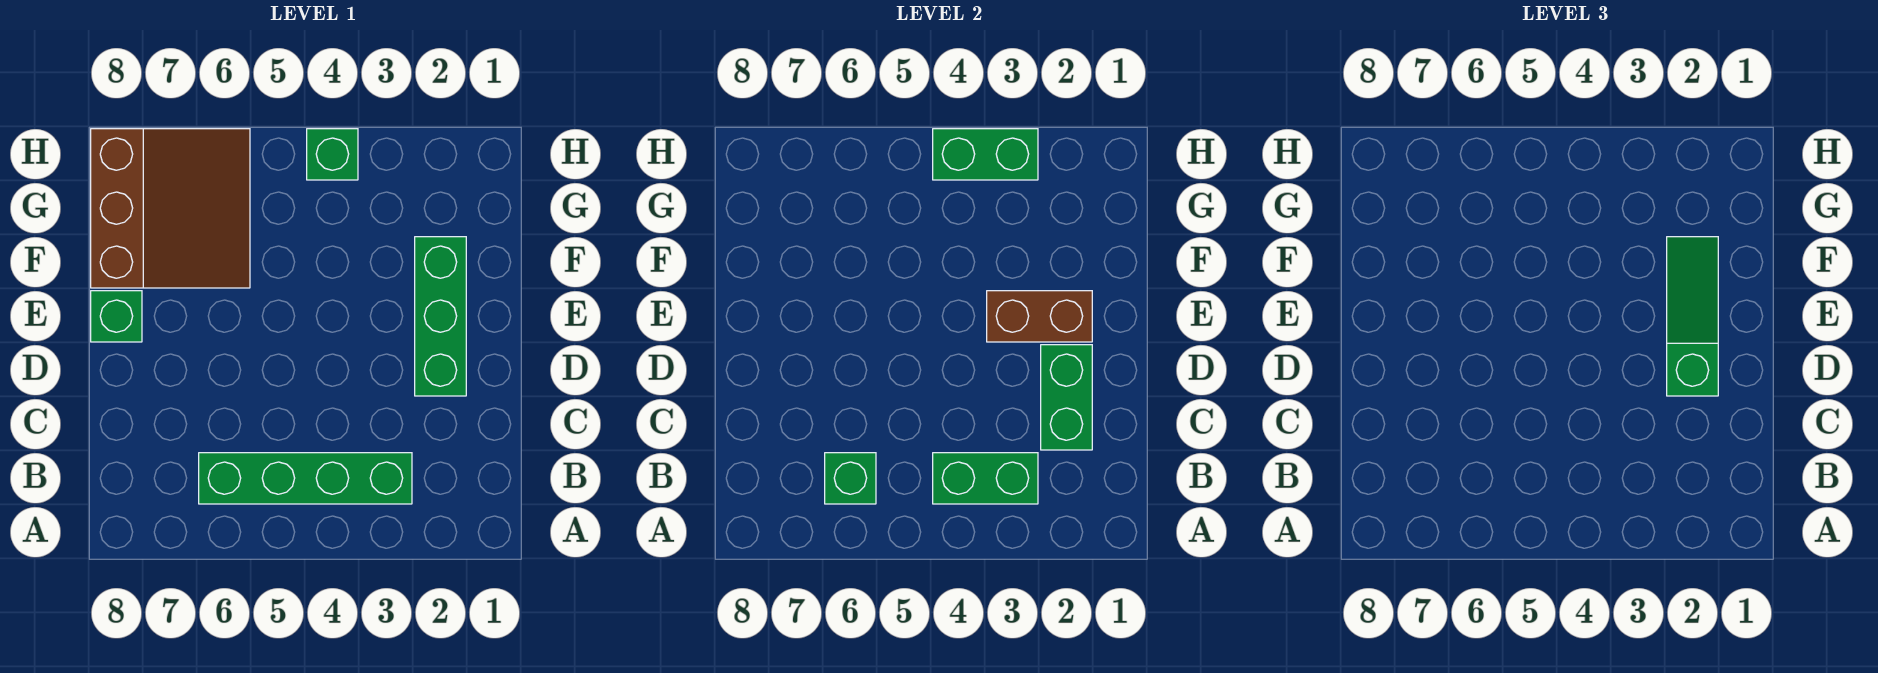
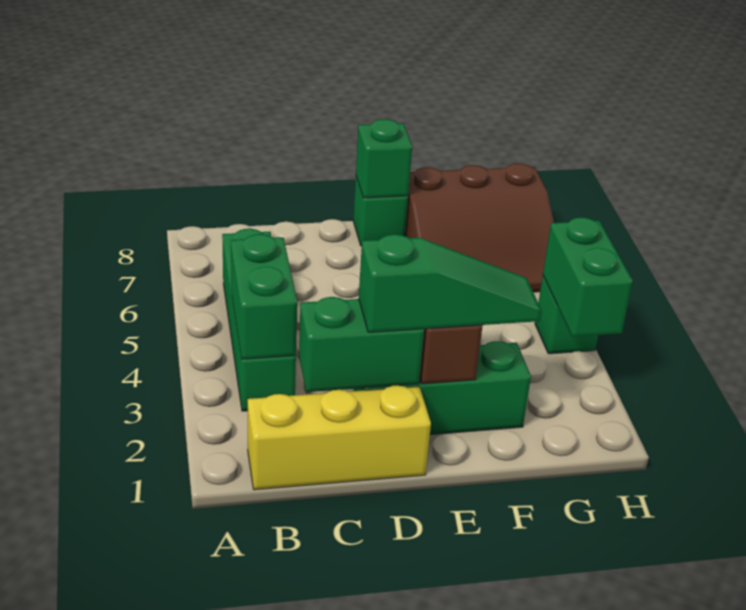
none -> yellow 1x3 brick [248,385,431,490]
green 1x1 brick [825,453,876,504] -> green 1x1 brick moved to [356,119,412,198]

